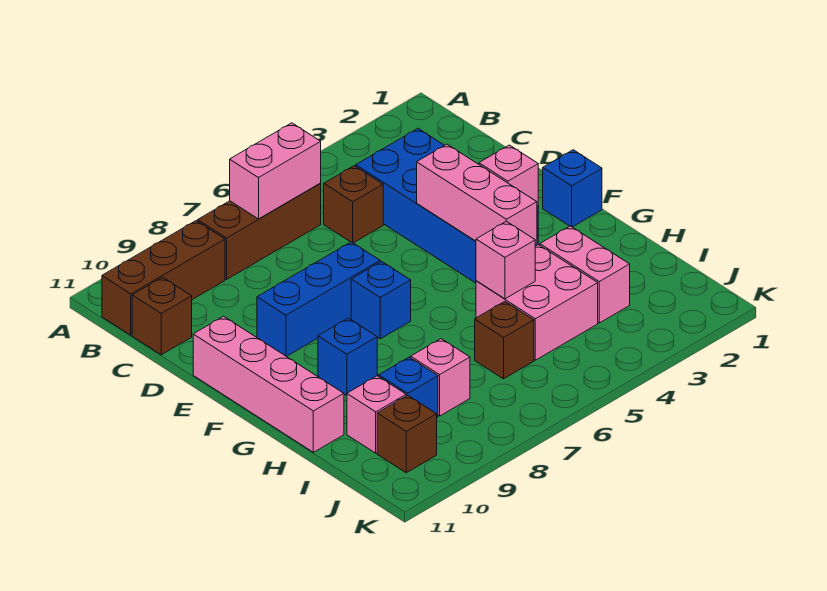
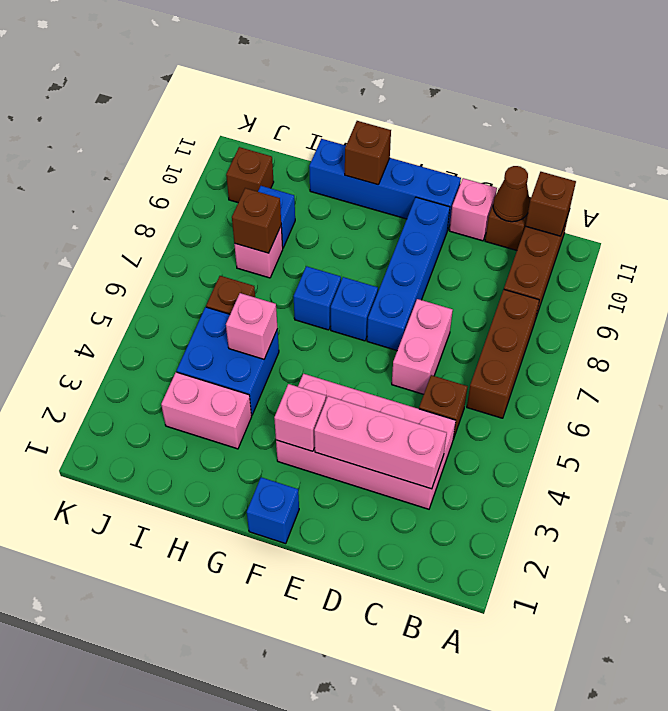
pink 1x2 brick [230,123,321,219] -> pink 1x2 brick moved to [392,299,453,394]
none -> brown 1x1 brick [526,172,576,236]
blue 2x4 brick [356,129,538,283] -> pink 2x4 brick [276,374,456,509]
none -> brown 1x1 cone [493,166,530,222]
pink 1x3 brick [417,144,537,244] -> pink 1x3 brick moved to [314,396,447,489]
blue 1x3 brick [257,242,380,357] -> blue 1x4 brick [367,197,450,350]
pink 1x4 brick [193,316,344,452] -> blue 1x4 brick [309,139,461,230]
blue 1x1 brick [318,318,377,396] -> blue 1x1 brick moved to [294,266,341,330]
none -> brown 1x1 brick [345,121,391,185]
pink 2x2 brick [476,245,598,360] -> blue 2x2 brick [177,307,279,415]
none -> brown 1x1 brick [232,188,281,253]
pink 1x1 brick [347,376,406,453] -> pink 1x1 brick moved to [449,178,497,241]

